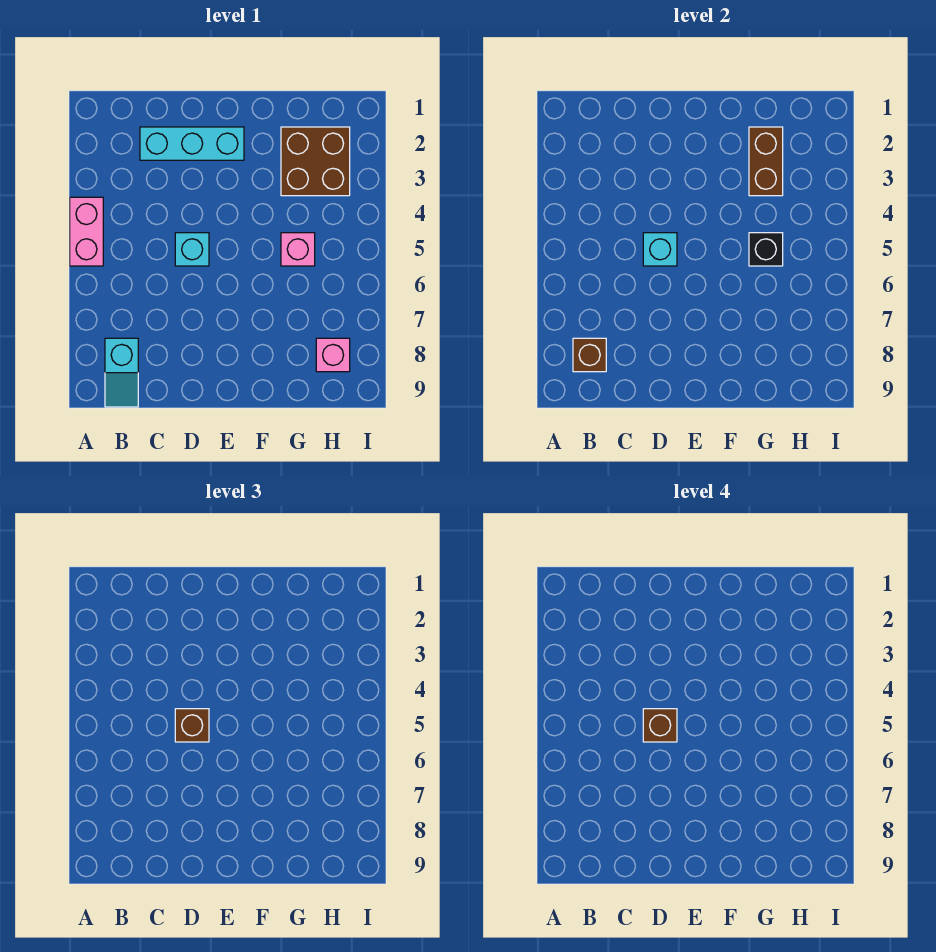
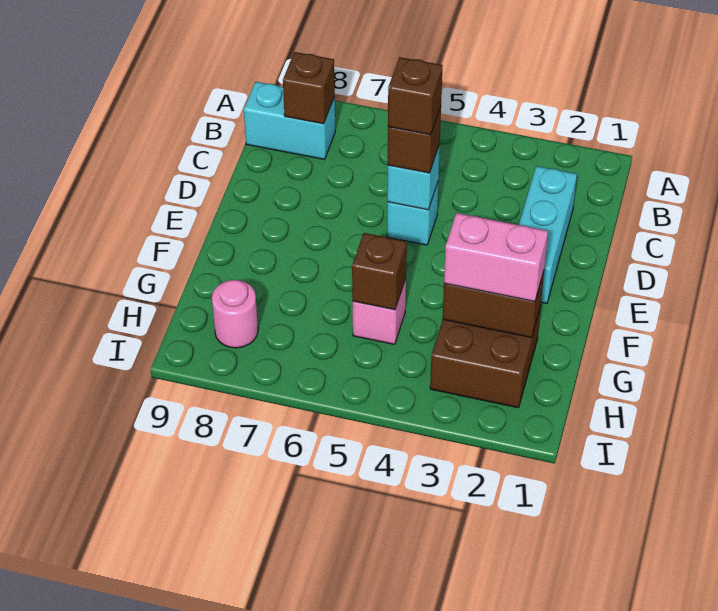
pink 1x2 brick [70,197,103,266] -> pink 1x2 brick moved to [444,213,548,302]
cyan 1x2 slope [105,338,138,407] -> cyan 1x2 brick [244,82,335,159]
black 1x1 brick [749,233,783,266] -> brown 1x1 brick [352,233,407,310]
pink 1x1 brick [316,338,350,372] -> pink 1x1 round brick [212,280,258,348]

